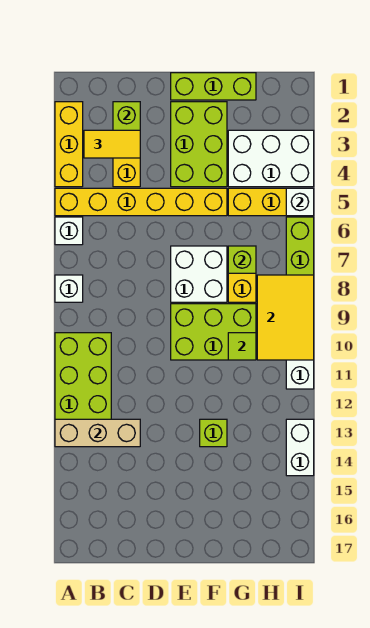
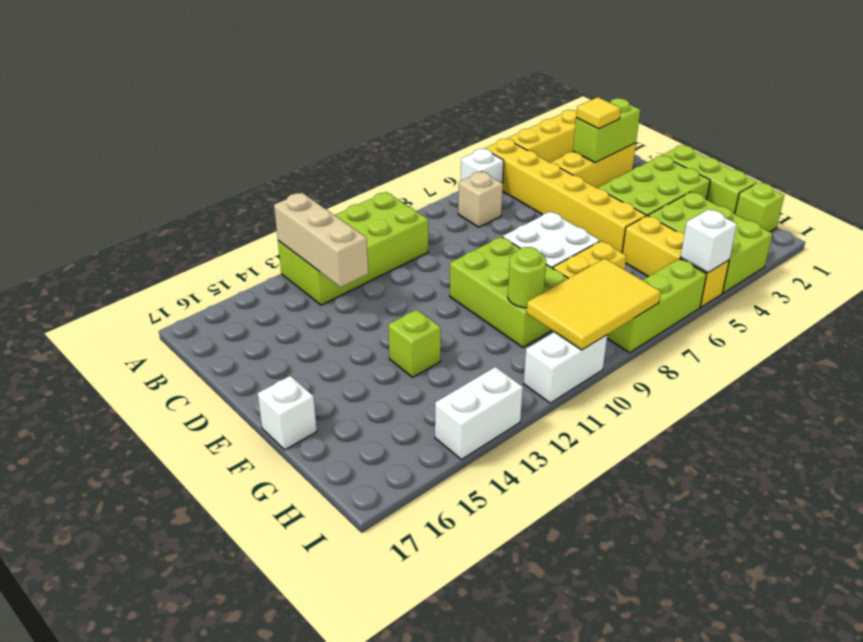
white 1x1 brick [55,275,83,302] -> white 1x1 brick moved to [258,376,317,450]
yellow 1x2 tile [84,130,140,158] -> yellow 1x1 tile [576,97,621,129]
none -> tan 1x1 brick [458,171,503,227]
white 2x3 brick [228,130,314,187] -> lime 2x3 brick [648,192,772,293]
lime 1x1 brick [228,246,256,273] -> lime 1x1 brick moved to [735,182,784,232]
lime 1x1 tile [228,333,256,360] -> lime 1x1 round brick [508,247,546,308]

